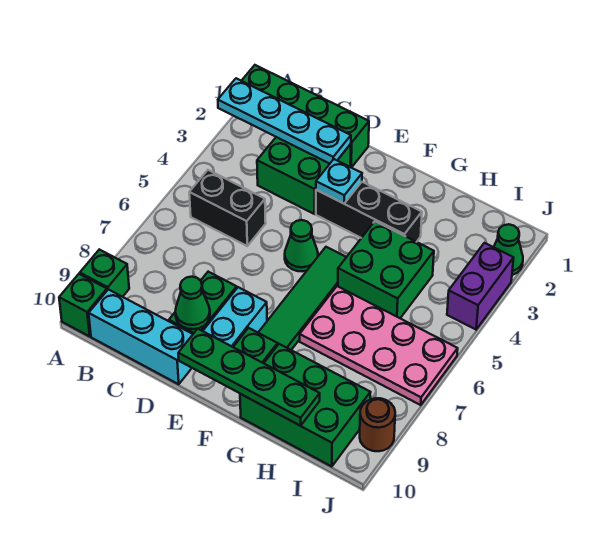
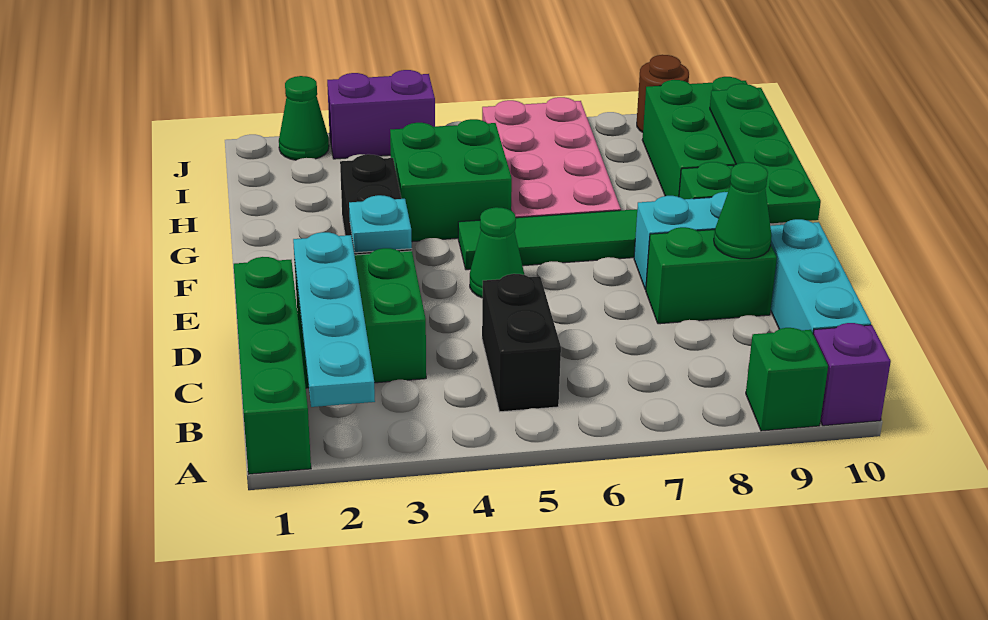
green 1x1 brick [59,274,107,336] -> purple 1x1 brick [813,323,891,426]

